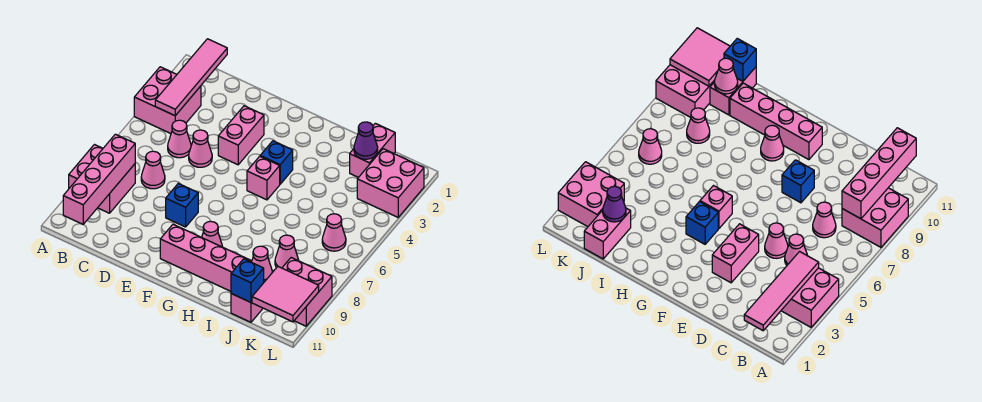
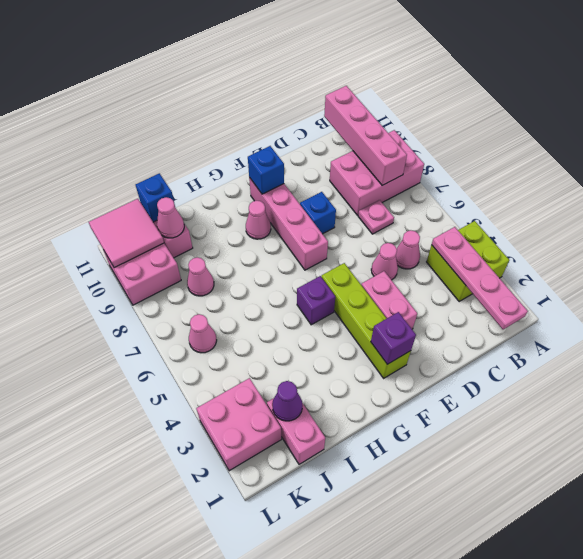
pink 2x2 brick [134,67,201,134] -> lime 2x2 brick [427,221,509,301]
pink 2x2 brick [69,145,135,213] -> pink 2x3 brick [330,130,424,215]
pink 1x4 tile [155,39,227,116] -> pink 1x4 plate [432,227,528,329]
pink 1x1 cone [141,151,165,189] -> pink 1x1 plate [358,200,394,234]
none -> lime 1x4 brick [321,263,411,378]
none -> purple 1x1 brick [371,312,416,364]
pink 1x4 brick [160,224,252,291] -> pink 1x4 brick turned to [249,177,328,270]
blue 1x1 brick [260,141,293,184] -> blue 1x1 brick moved to [248,146,284,194]
pink 1x1 brick [247,156,280,200] -> purple 1x1 brick [297,276,335,325]

